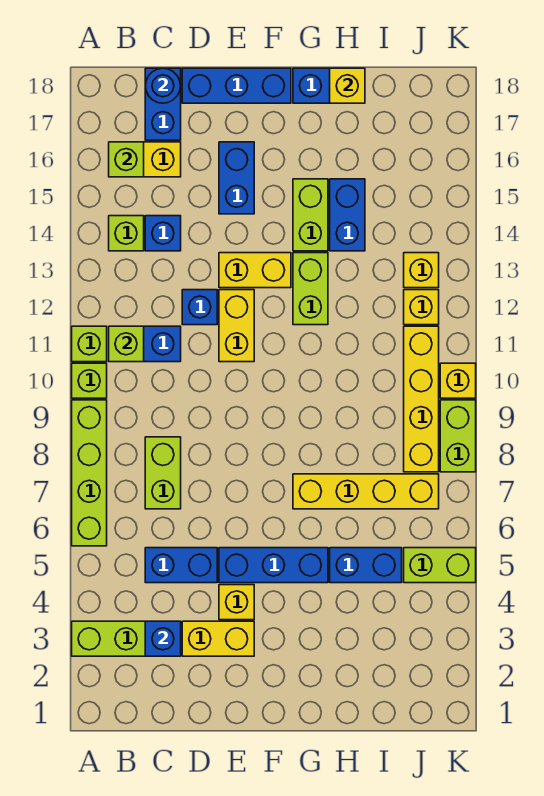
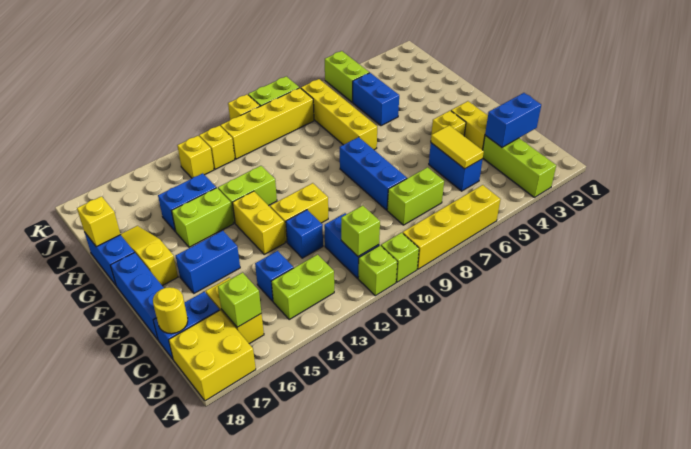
lime 1x4 brick [72,400,107,546] -> yellow 1x4 brick [403,185,501,269]
none -> yellow 2x2 brick [169,310,256,401]
lime 1x1 brick [109,216,144,251] -> lime 1x2 brick [271,255,334,319]
blue 1x1 brick [145,621,181,656] -> blue 1x2 brick [485,93,541,147]
none -> yellow 1x2 tile [431,125,484,169]
blue 1x1 round brick [145,68,181,103] -> yellow 1x1 round brick [153,287,188,334]
blue 1x3 brick [219,548,328,583] -> blue 1x3 brick moved to [340,137,407,210]
none -> yellow 1x3 slope [121,226,178,286]

